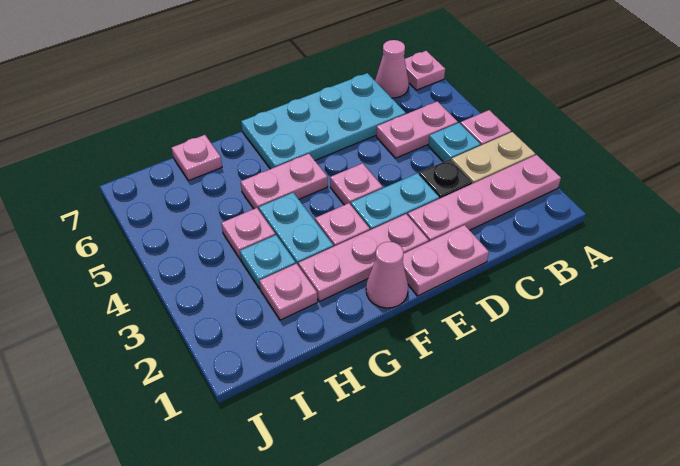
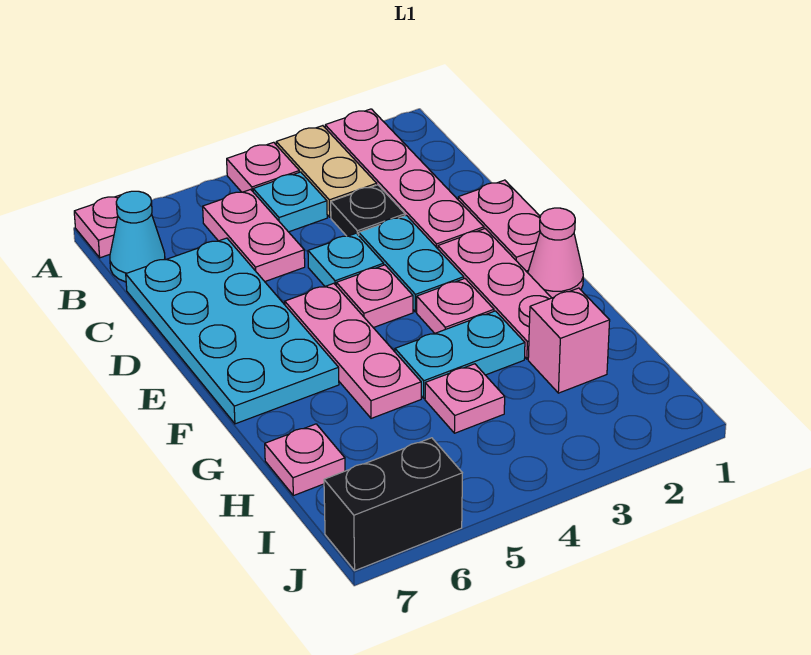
pink 1x1 cone [375,40,409,98] -> cyan 1x1 cone [110,191,165,282]
pink 1x2 plate [241,154,328,210] -> pink 1x3 plate [285,283,421,418]
pink 1x1 plate [260,264,317,320] -> pink 1x1 brick [528,288,610,393]
cyan 1x1 plate [240,235,296,289] -> cyan 1x1 plate moved to [308,233,384,286]
none -> black 1x2 brick [324,438,462,570]

